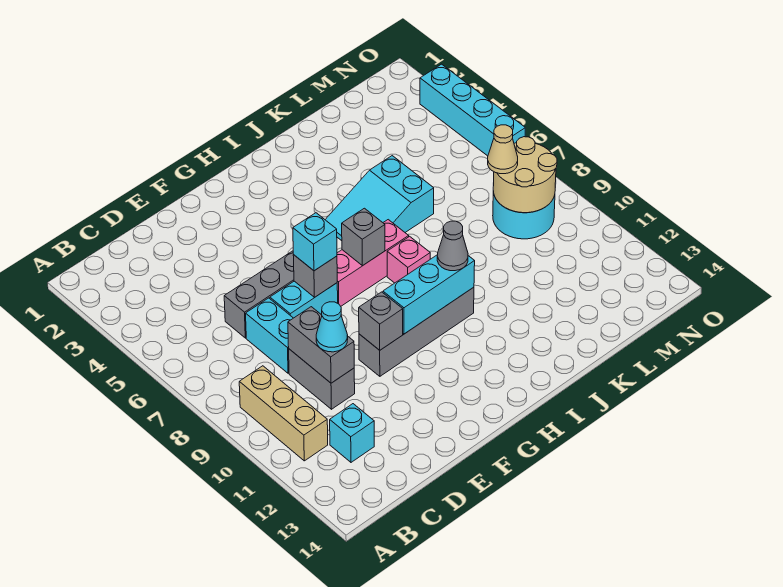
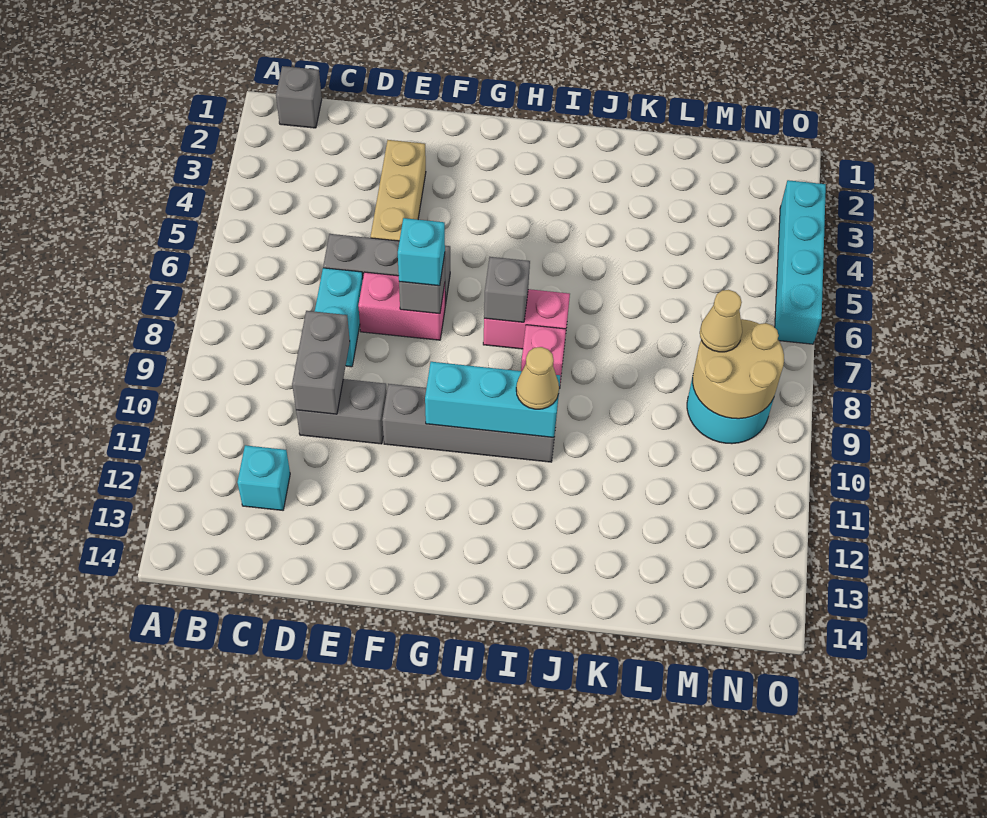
tan 1x3 brick [239,366,328,461] -> tan 1x3 brick moved to [371,140,426,241]
grey 1x2 brick [289,349,355,409] -> grey 1x2 brick turned to [296,379,387,444]
cyan 1x1 cone [316,302,348,352] -> none
cyan 1x2 brick [270,281,338,318] -> pink 1x2 brick [358,272,445,340]
grey 1x1 brick [359,292,403,350] -> grey 1x1 brick moved to [276,66,322,128]
pink 1x3 brick [337,220,409,306] -> pink 1x2 brick [483,289,570,349]
cyan 2x3 slope [325,156,434,241] -> none
grey 1x1 cone [437,221,468,271] -> tan 1x1 cone [516,347,559,409]

